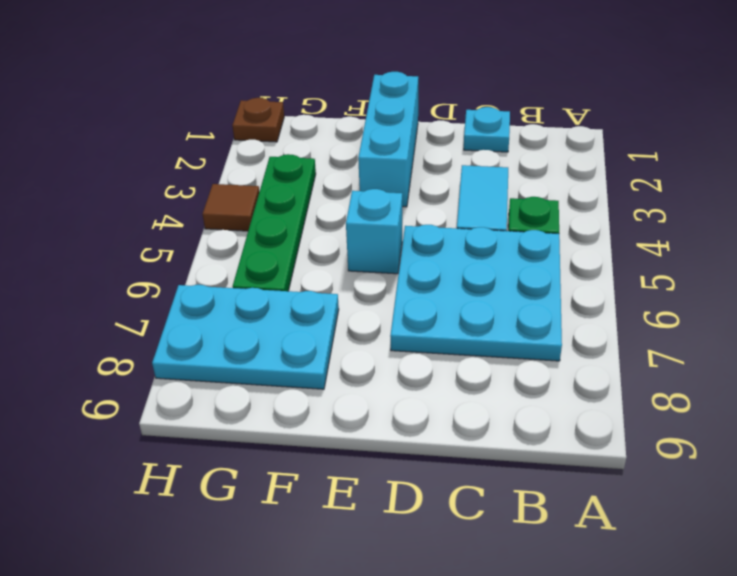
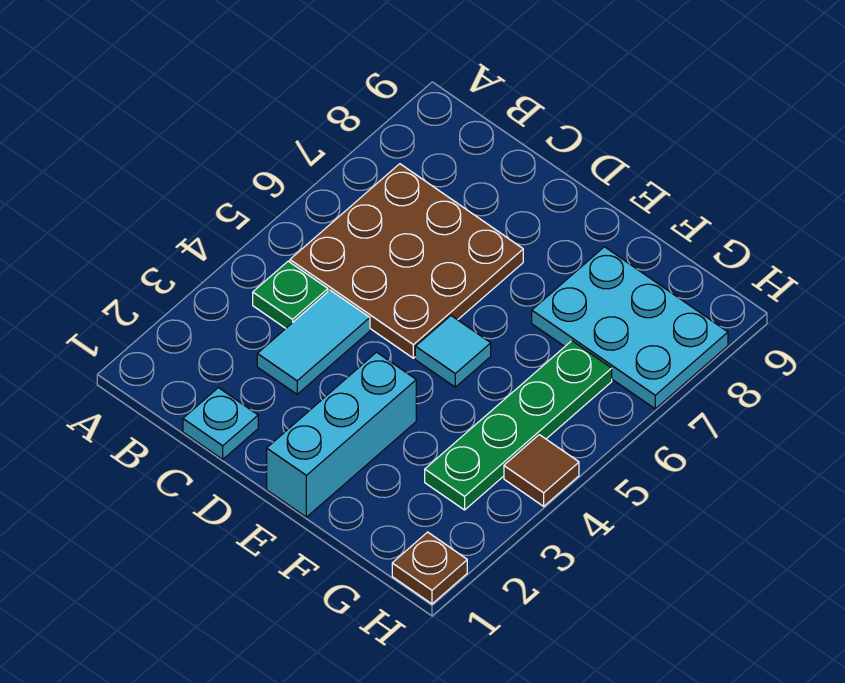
cyan 3x3 plate [390,225,562,361] -> brown 3x3 plate [290,164,523,358]
cyan 1x1 brick [346,189,402,274] -> cyan 1x1 tile [415,316,491,387]

